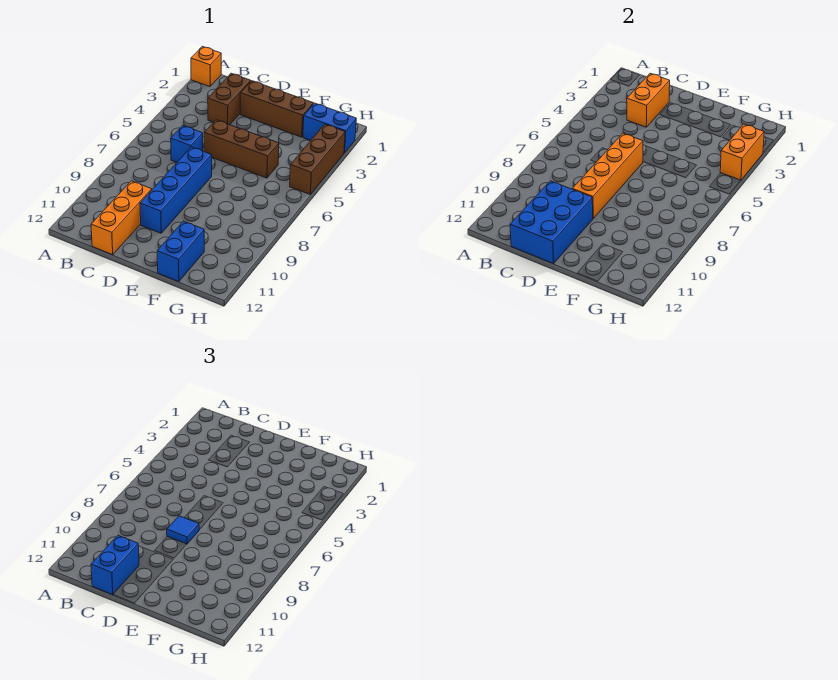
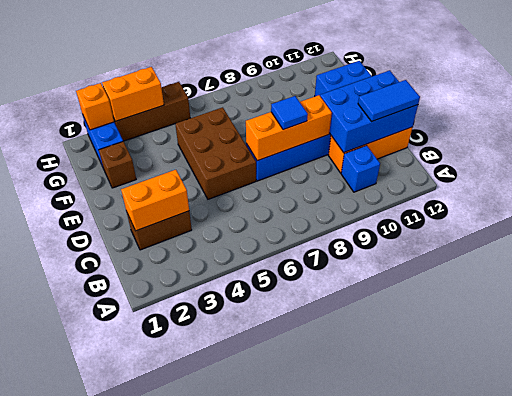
orange 1x1 brick [191,46,221,87] -> orange 1x1 brick moved to [76,83,114,130]
blue 1x1 brick [171,126,203,162] -> blue 1x1 brick moved to [341,145,380,192]
blue 1x2 brick [91,535,139,595] -> blue 1x2 tile [358,80,420,122]
brown 1x3 brick [240,81,313,137] -> brown 1x1 brick [99,141,136,188]
brown 1x3 brick [204,120,279,178] -> brown 2x3 brick [175,107,256,199]
orange 1x4 brick [573,133,643,218] -> orange 1x3 brick [246,95,332,161]

